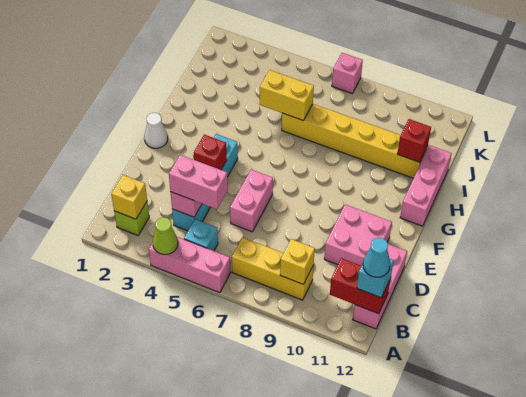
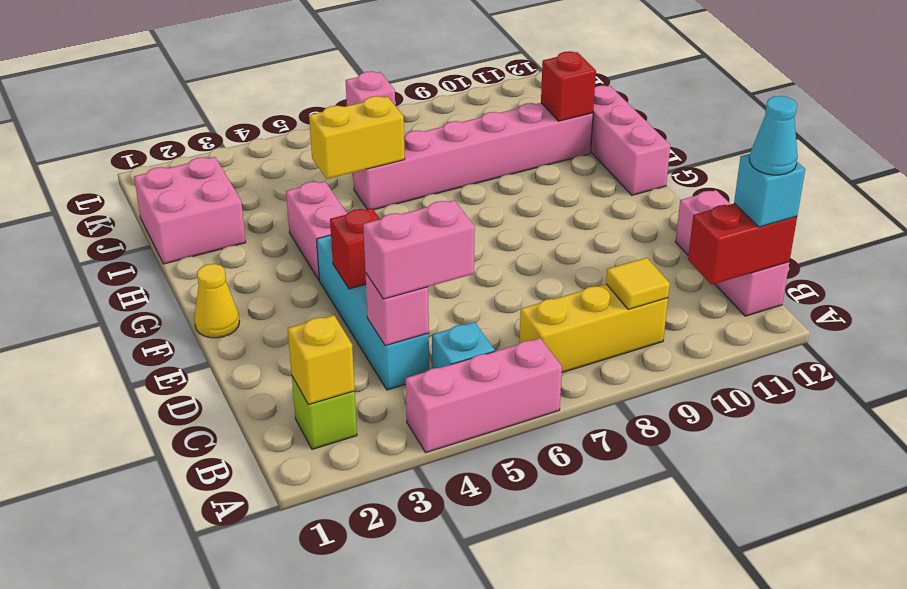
lime 1x1 cone [153,217,178,254] -> none
yellow 1x1 brick [280,239,315,284] -> yellow 1x1 tile [606,258,670,310]
pink 1x2 brick [230,170,273,232] -> pink 1x2 brick moved to [286,181,347,280]
pink 2x2 brick [324,204,392,266] -> pink 2x2 brick moved to [134,157,246,264]
white 1x1 cone [144,113,168,148] -> yellow 1x1 cone [194,264,240,338]
yellow 1x6 brick [282,104,428,178] -> pink 1x6 brick [353,103,593,210]

